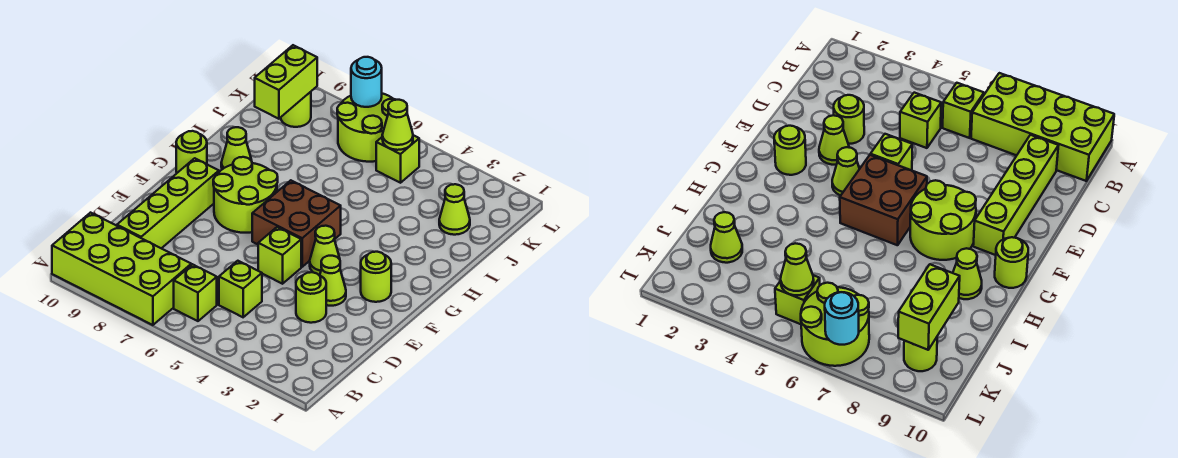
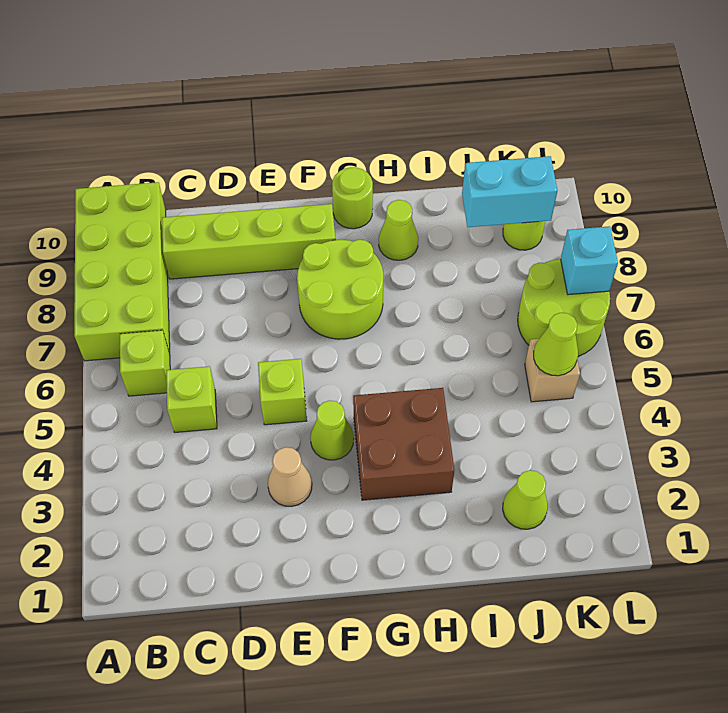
lime 1x1 round brick [296,272,326,323] -> none
lime 1x1 cone [320,256,346,306] -> tan 1x1 cone [268,447,312,506]
lime 1x1 round brick [361,252,391,302] -> none
brown 2x2 brick [252,180,341,267] -> brown 2x2 brick moved to [353,388,454,500]
lime 1x2 brick [255,45,317,119] -> cyan 1x2 brick [462,156,557,227]
lime 1x1 brick [376,135,419,183] -> tan 1x1 brick [525,339,580,402]
cyan 1x1 round brick [351,57,382,107] -> cyan 1x1 brick [561,226,618,295]

